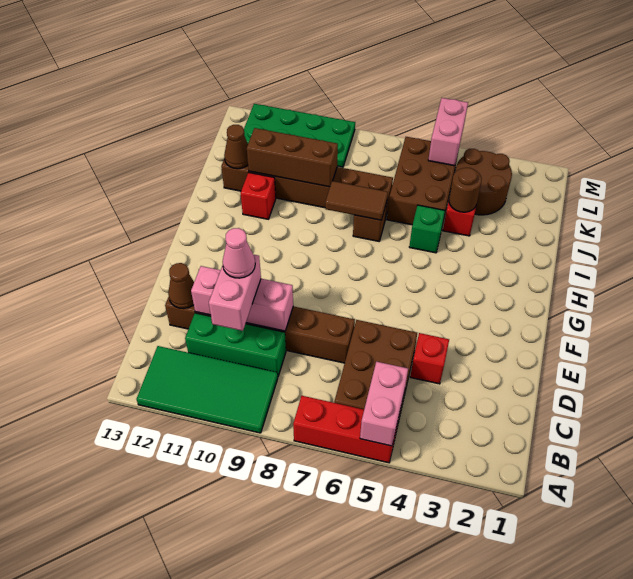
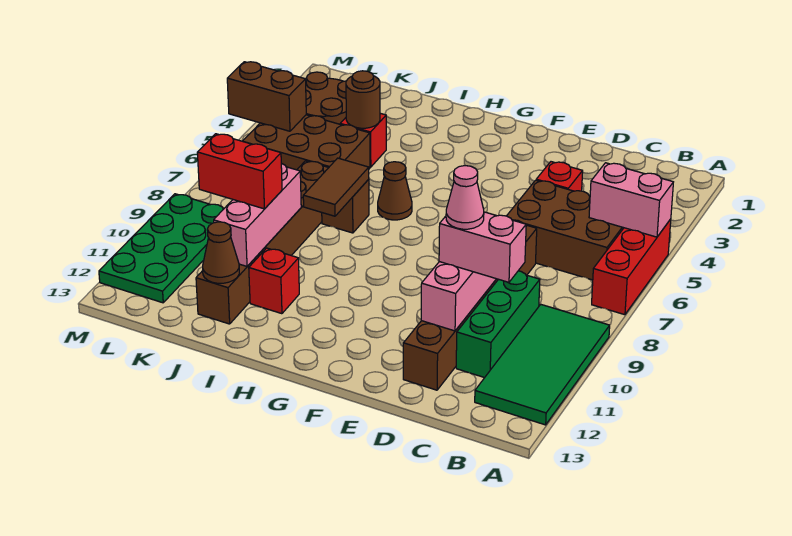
brown 1x1 cone [168,263,194,309] -> brown 1x1 cone moved to [378,162,412,220]
green 1x1 brick [409,205,445,253] -> none
brown 1x3 brick [247,128,338,187] -> pink 1x3 brick [214,163,301,266]
none -> red 1x2 brick [197,134,282,209]
pink 1x2 brick [428,98,468,166] -> brown 1x2 brick [227,62,306,131]

